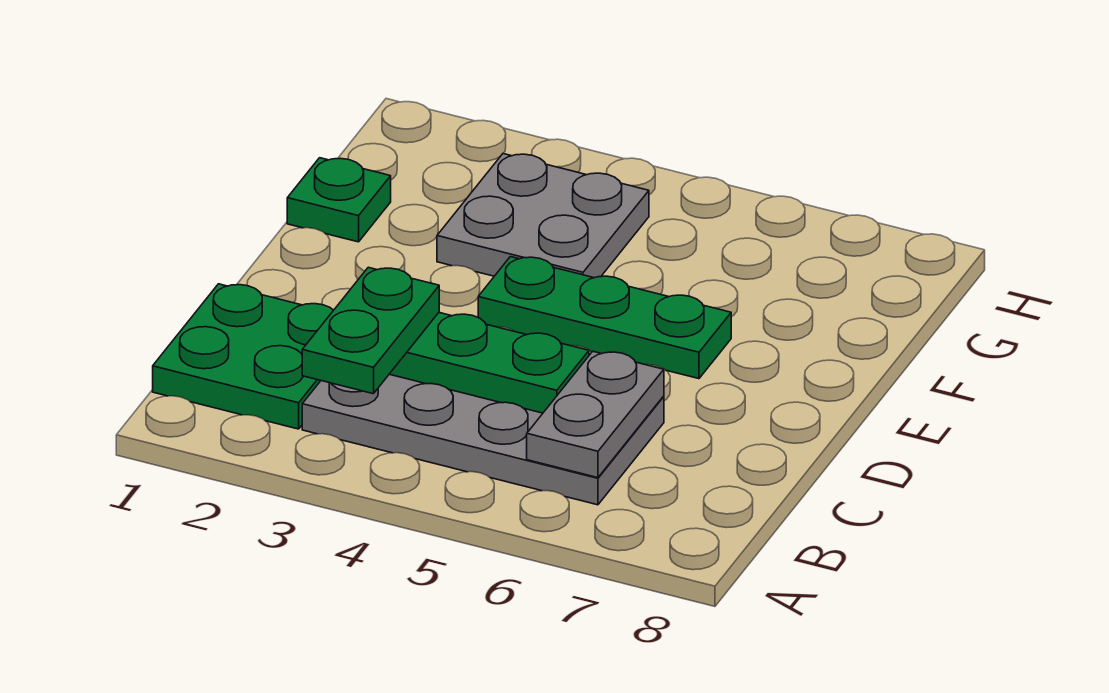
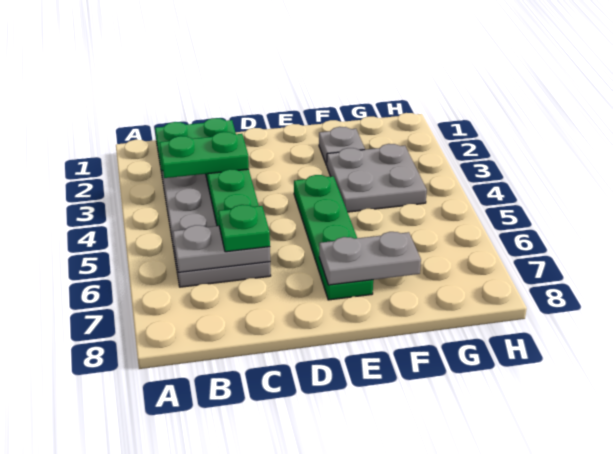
green 1x3 plate [478,257,731,379] -> green 1x4 plate [294,175,373,300]
none -> grey 1x2 plate [319,232,421,285]
green 1x1 plate [287,158,391,242] -> green 1x1 plate moved to [218,205,270,252]
none -> grey 1x1 plate [319,127,365,165]

